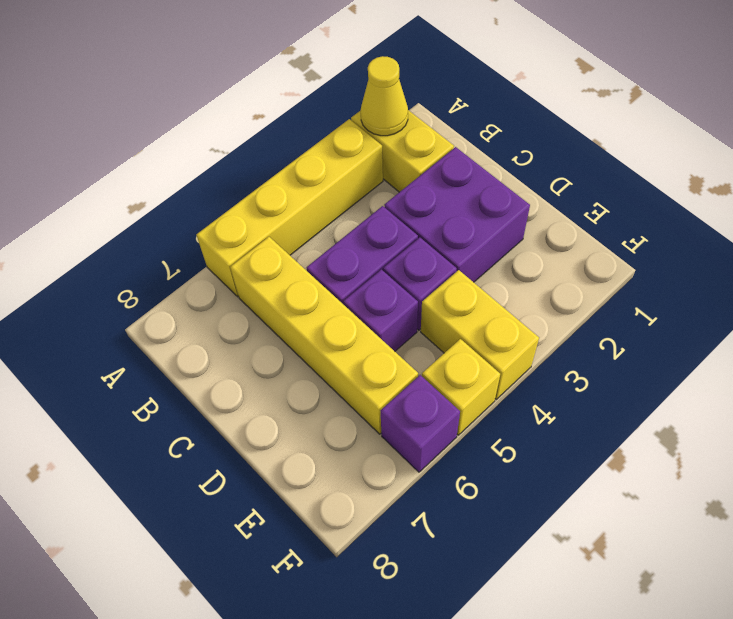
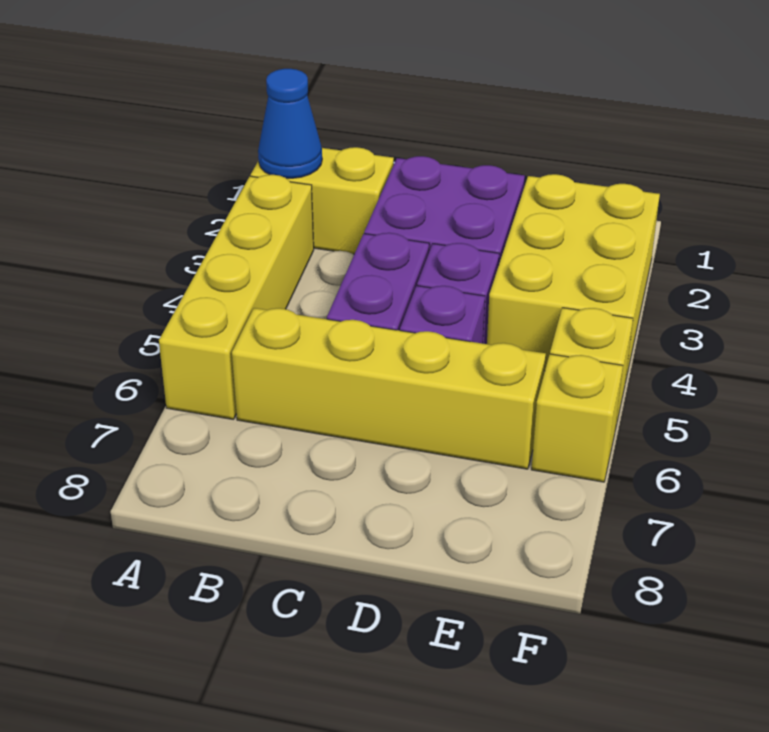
yellow 1x1 cone [361,56,408,136] -> blue 1x1 cone [258,69,322,178]
yellow 1x2 brick [421,270,539,399] -> yellow 2x3 brick [487,174,660,382]
purple 1x1 brick [381,375,460,472] -> yellow 1x1 brick [531,354,623,482]

